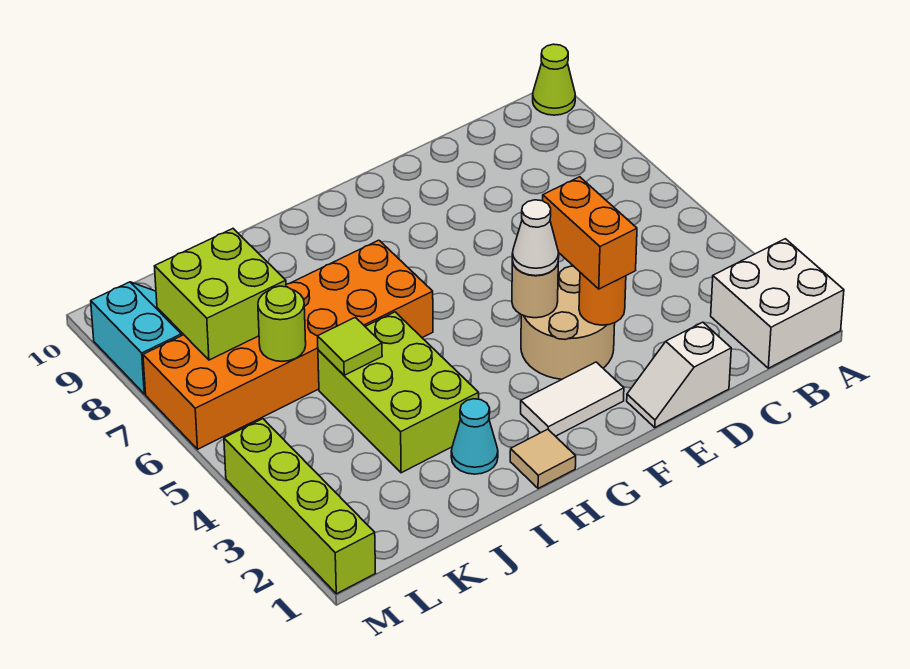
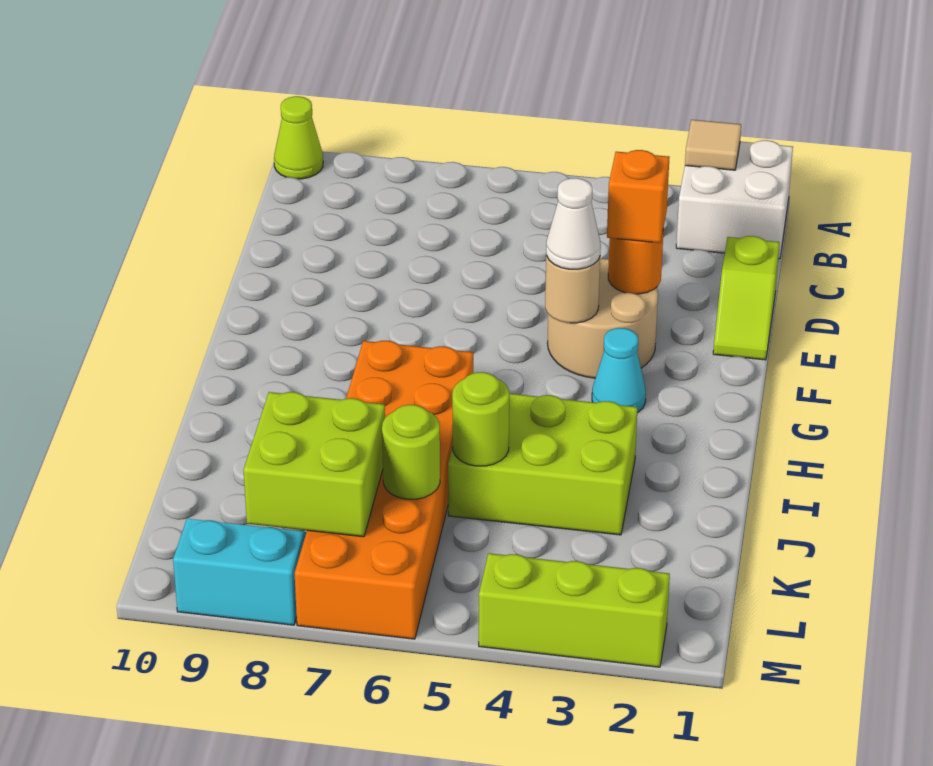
white 1x2 slope [627,322,731,427] -> lime 1x2 slope [713,236,779,360]
orange 1x2 brick [543,177,637,289] -> orange 1x1 brick [607,150,669,243]
white 1x2 tile [521,362,624,436] -> none
tan 1x1 tile [510,429,576,488] -> tan 1x1 tile moved to [685,120,741,170]
cyan 1x1 cone [451,399,498,474] -> cyan 1x1 cone moved to [592,328,646,413]
lime 1x1 tile [318,317,382,375] -> lime 1x1 round brick [452,372,509,466]
lime 1x4 brick [224,419,375,594] -> lime 1x3 brick [479,553,670,667]

